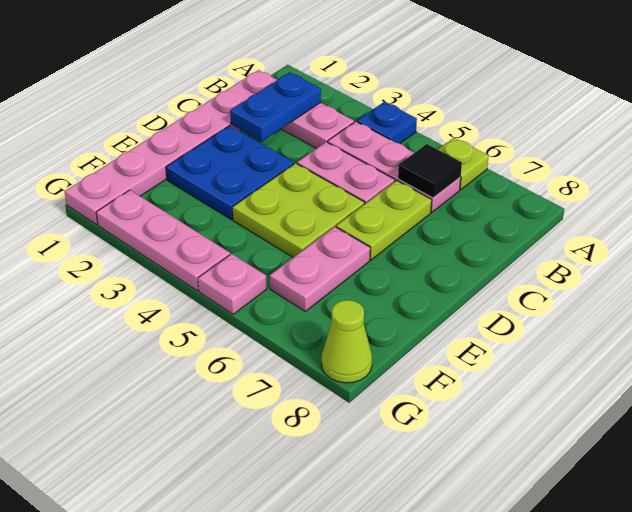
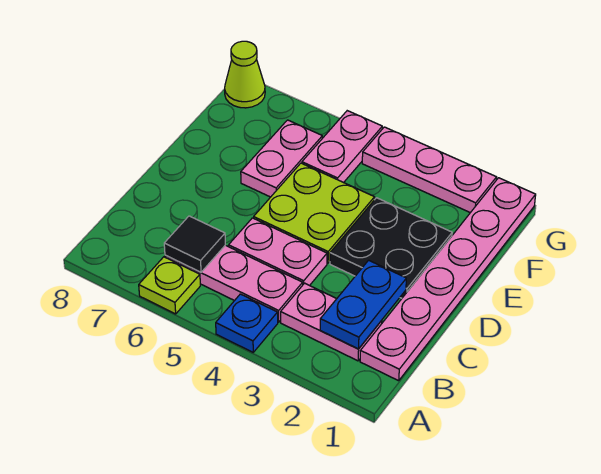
lime 1x2 plate [336,181,432,260] -> none
blue 2x2 plate [166,126,294,220] -> black 2x2 plate [330,198,452,298]
pink 1x1 plate [198,254,267,314] -> pink 1x2 plate [302,111,382,183]

